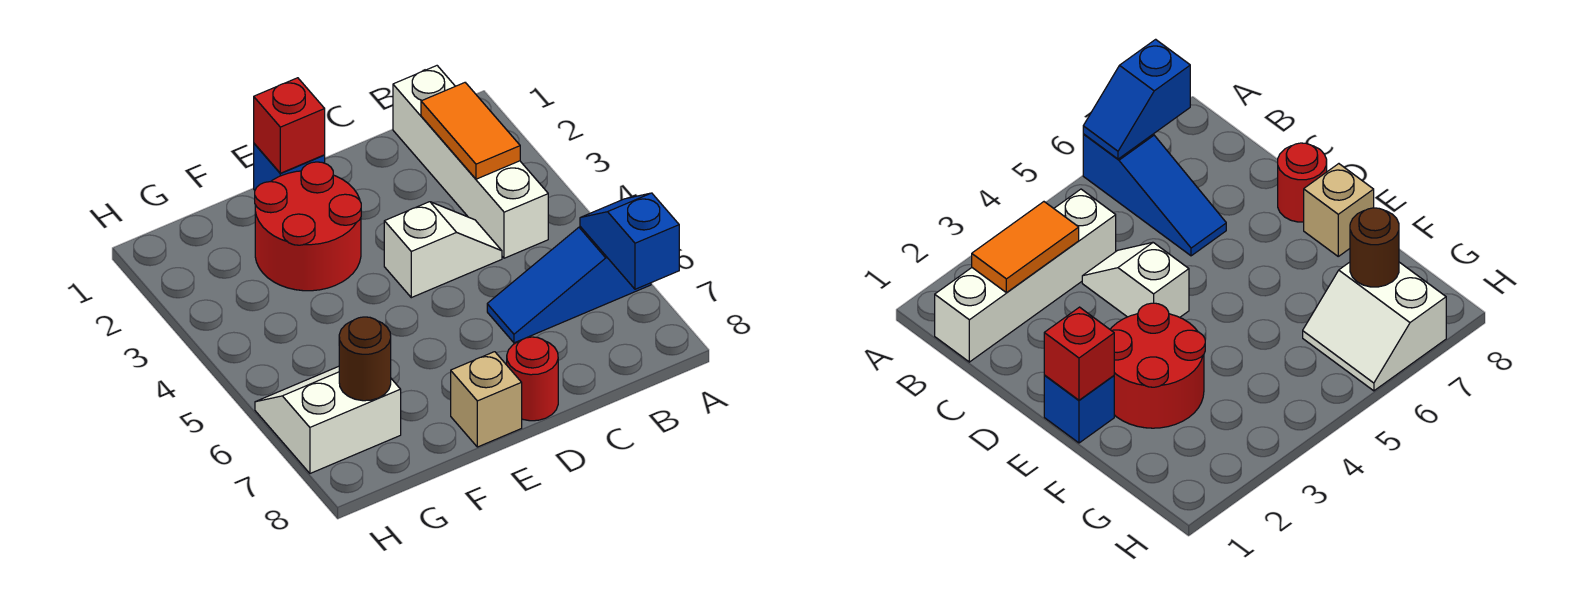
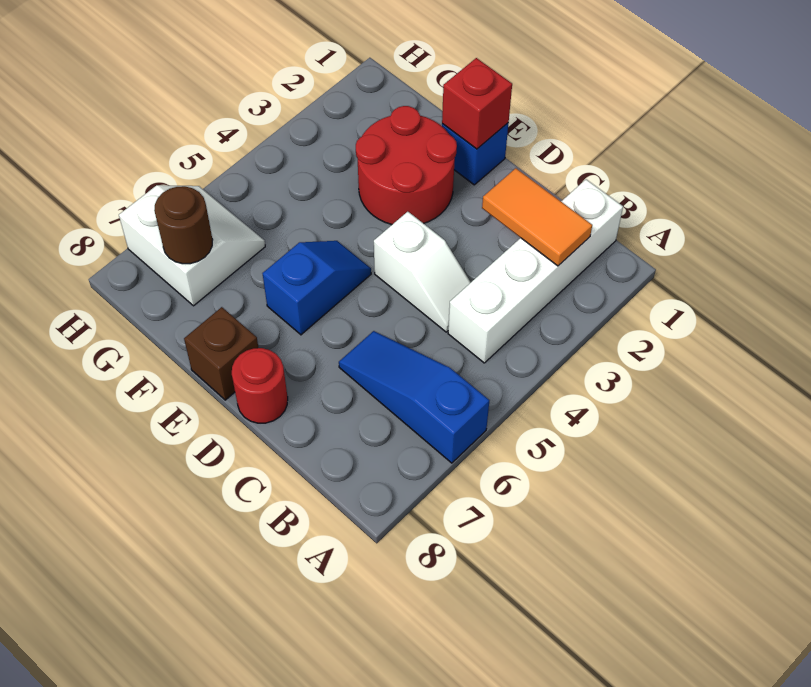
blue 1x2 slope [580,193,679,289] -> blue 1x2 slope moved to [263,241,371,335]
orange 1x2 tile [421,83,520,179] -> orange 1x2 tile turned to [482,168,592,266]
tan 1x1 brick [451,352,522,447] -> brown 1x1 brick [184,307,258,400]

